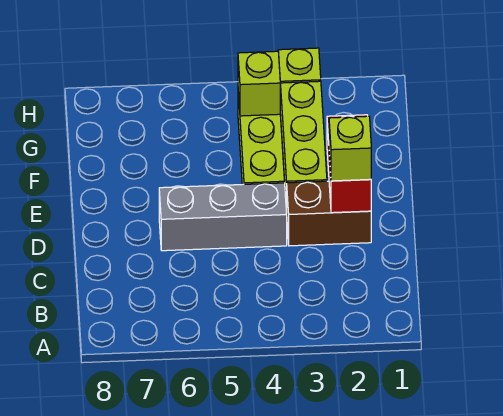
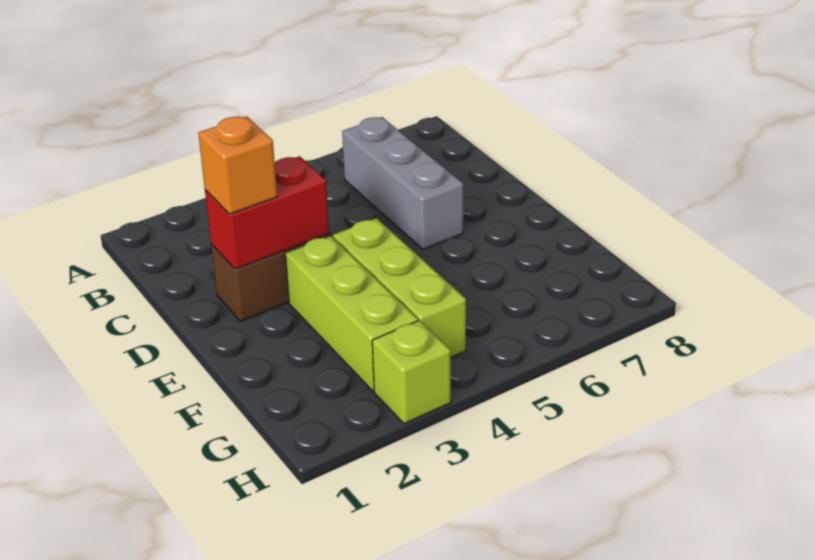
red 1x2 brick [327,115,371,213] -> red 1x2 brick turned to [205,156,329,269]
lime 1x1 brick [329,116,371,181] -> orange 1x1 brick [198,116,277,214]
grey 1x3 brick [159,183,287,251] -> grey 1x3 brick turned to [342,117,463,249]
lime 1x1 brick [238,51,280,116] -> none

